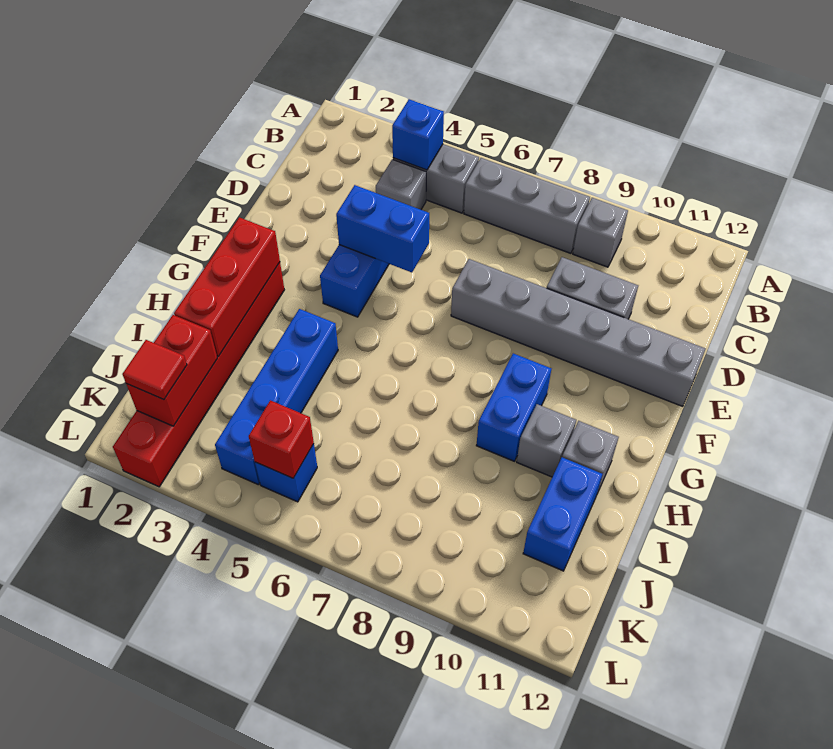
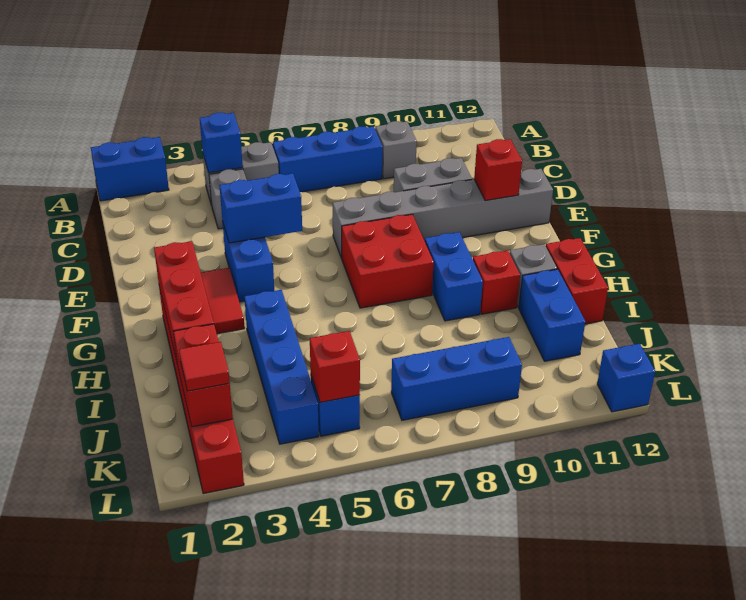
none -> blue 1x2 brick [91,137,169,201]
grey 1x3 brick [464,158,590,253] -> blue 1x3 brick [273,126,383,192]
none -> red 1x1 brick [474,139,522,201]
none -> red 1x2 tile [201,268,245,334]
none -> red 2x2 brick [342,214,434,308]
grey 1x1 brick [517,404,576,477] -> red 1x1 brick [473,250,520,314]
none -> red 1x2 brick [546,238,608,324]
none -> blue 1x3 brick [391,337,522,420]
none -> blue 1x1 brick [597,344,655,412]

